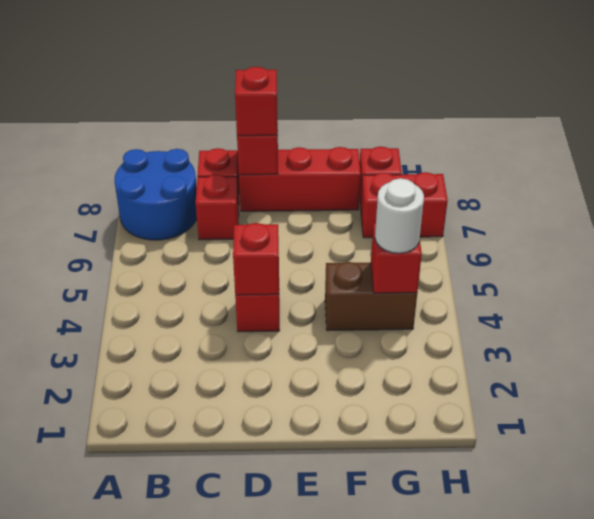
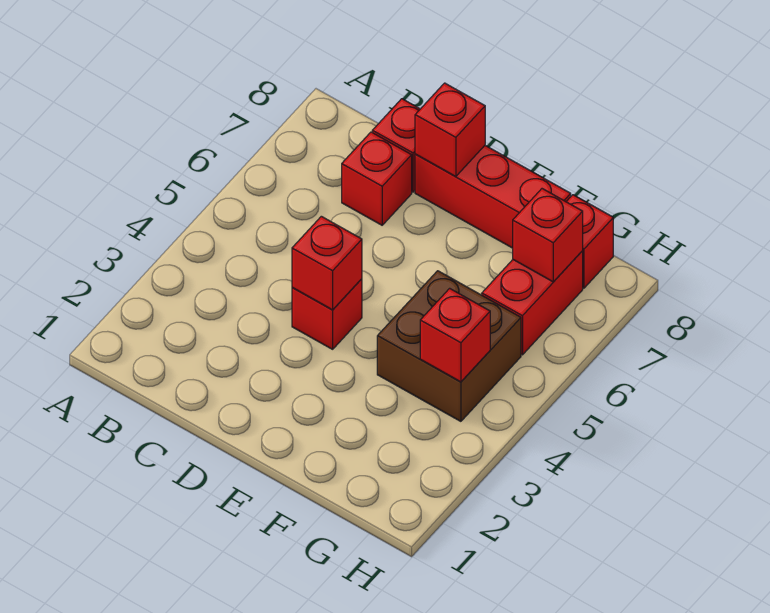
blue 2x2 round brick [114,149,197,240] -> none
red 1x1 brick [235,67,278,136] -> red 1x1 brick moved to [513,189,583,282]
brown 1x2 brick [325,262,417,331] -> brown 2x2 brick [377,271,521,421]
white 1x1 round brick [375,178,424,253] -> none
red 1x2 brick [361,172,448,238] -> red 1x2 brick turned to [482,251,583,355]

